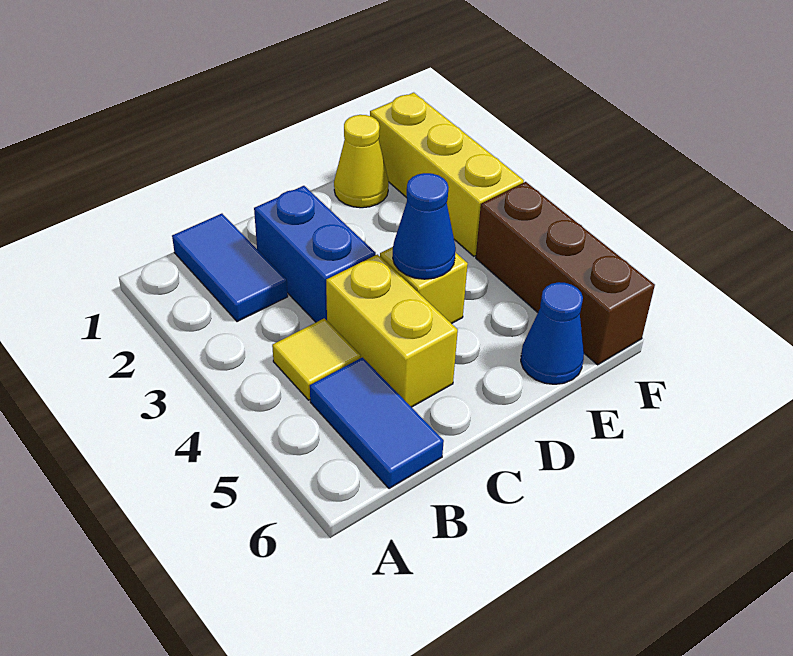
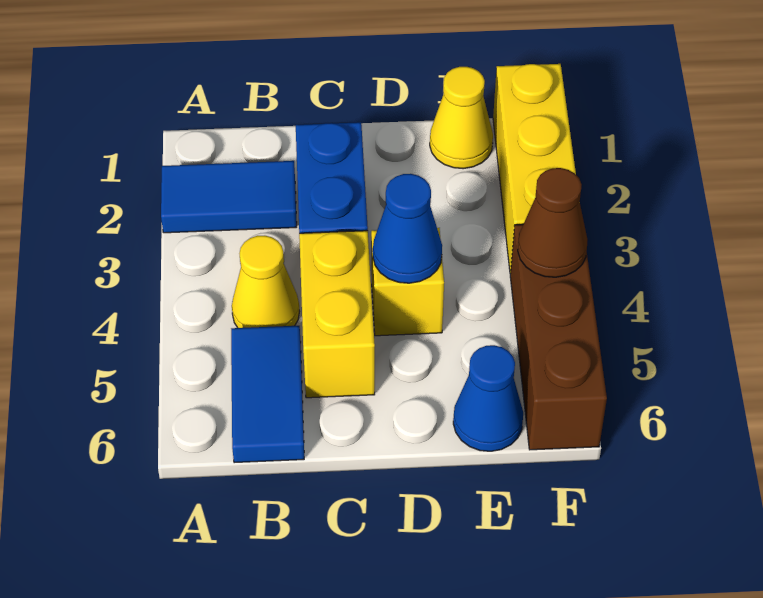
blue 1x2 tile [172,214,288,322] -> blue 1x2 tile turned to [161,161,297,233]
yellow 1x1 tile [272,318,361,400] -> yellow 1x1 cone [232,236,299,328]
none -> brown 1x1 cone [518,168,588,277]

